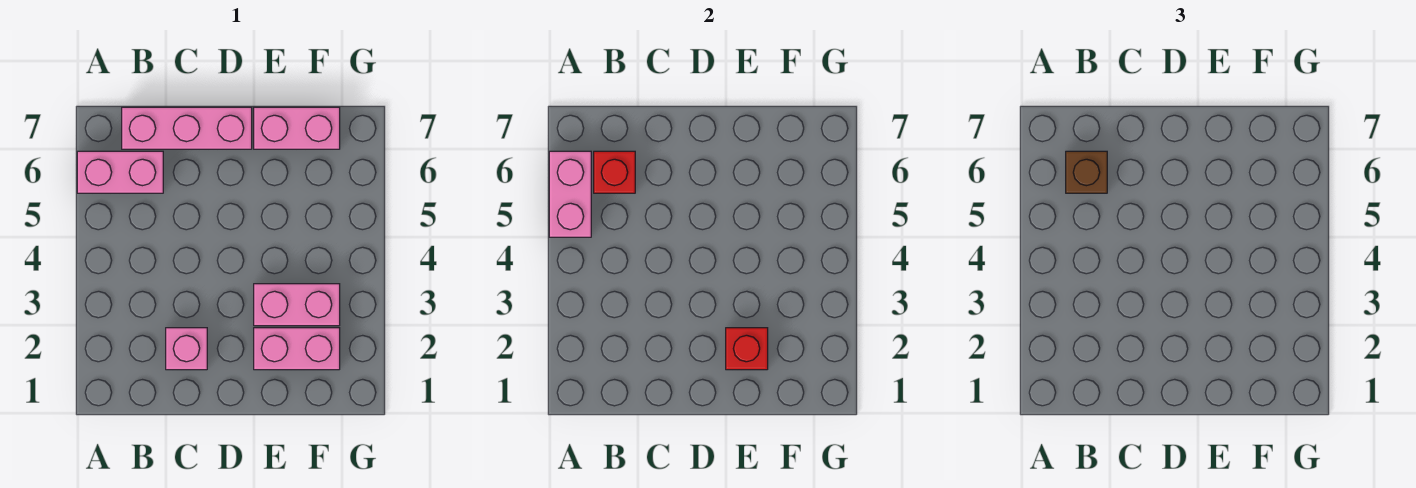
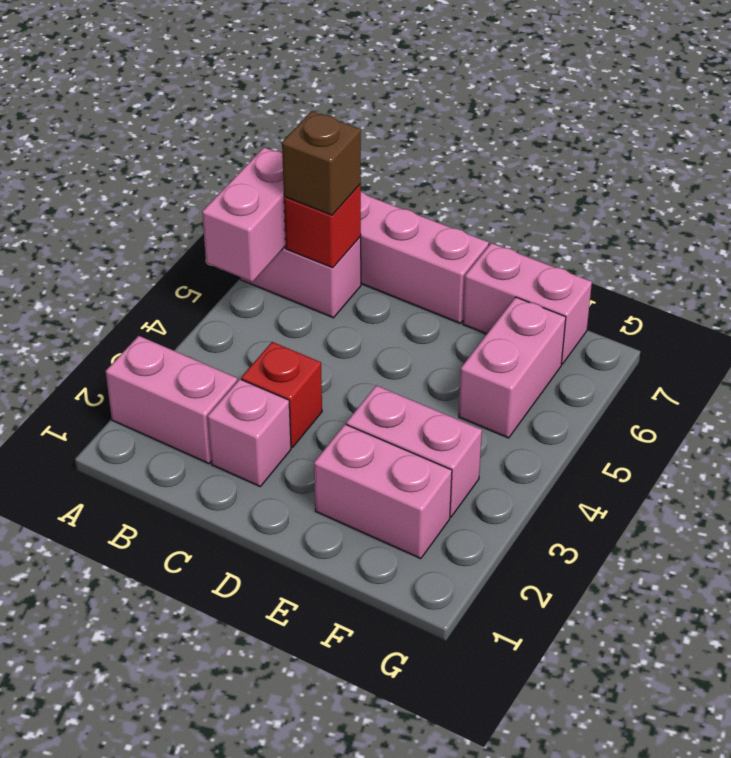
none -> pink 1x2 brick [106,336,237,464]
red 1x1 brick [726,328,768,370] -> red 1x1 brick moved to [241,342,322,448]
none -> pink 1x2 brick [459,297,566,438]

